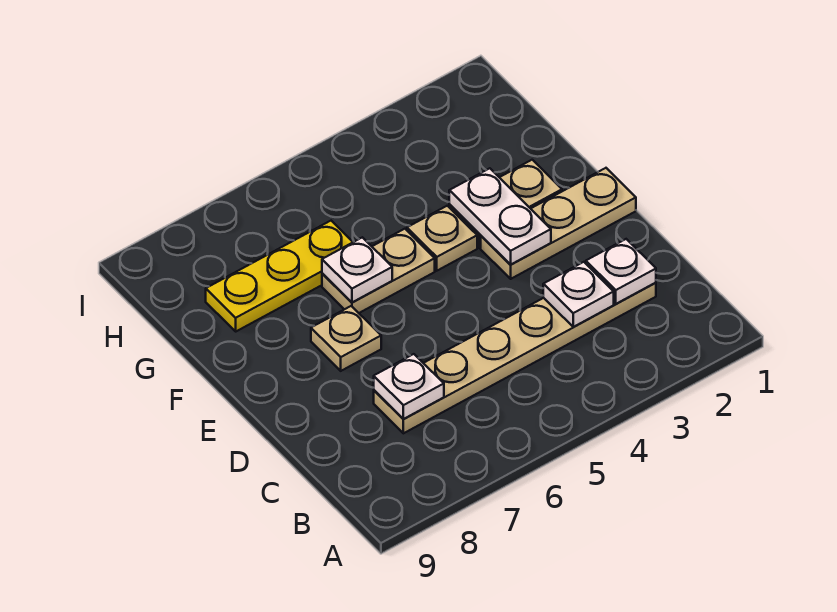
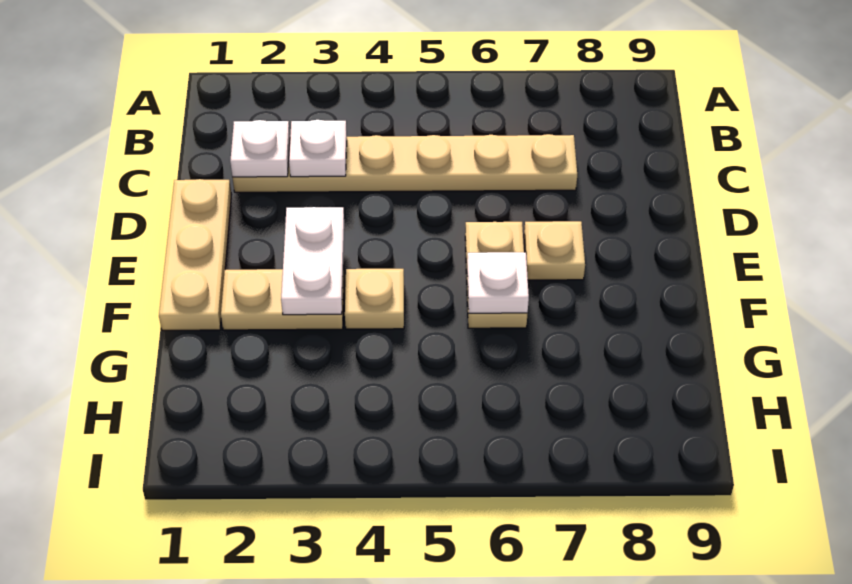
white 1x1 plate [374,354,444,419] -> none
tan 1x3 plate [481,168,636,279] -> tan 1x3 plate turned to [159,179,232,330]
tan 1x2 plate [322,229,435,313] -> tan 1x2 plate turned to [465,222,528,328]
yellow 1x3 plate [206,221,353,331] -> none

